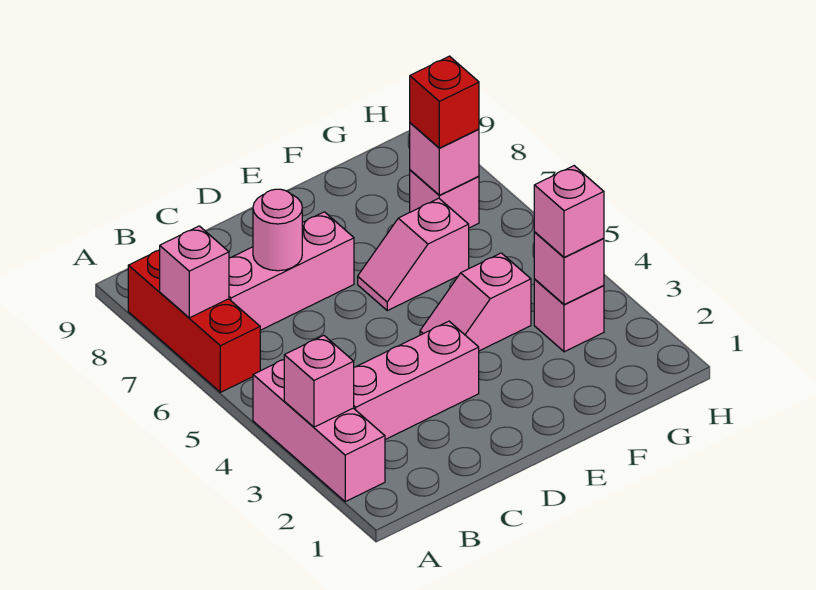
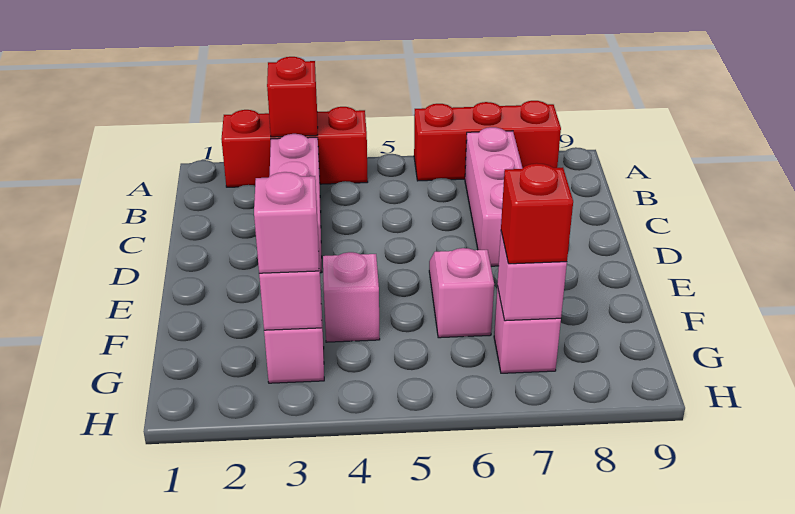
pink 1x3 brick [253,360,385,502] -> red 1x3 brick [221,107,368,187]
pink 1x1 brick [284,335,354,427] -> red 1x1 brick [267,57,318,137]
pink 1x1 brick [160,226,229,318] -> none
pink 1x1 round brick [253,189,302,271] -> none

